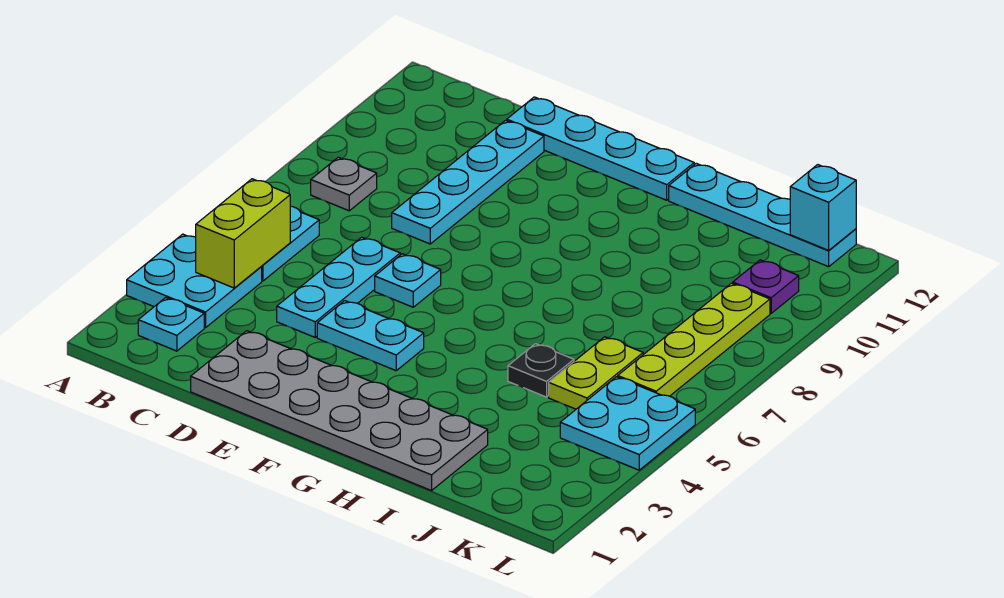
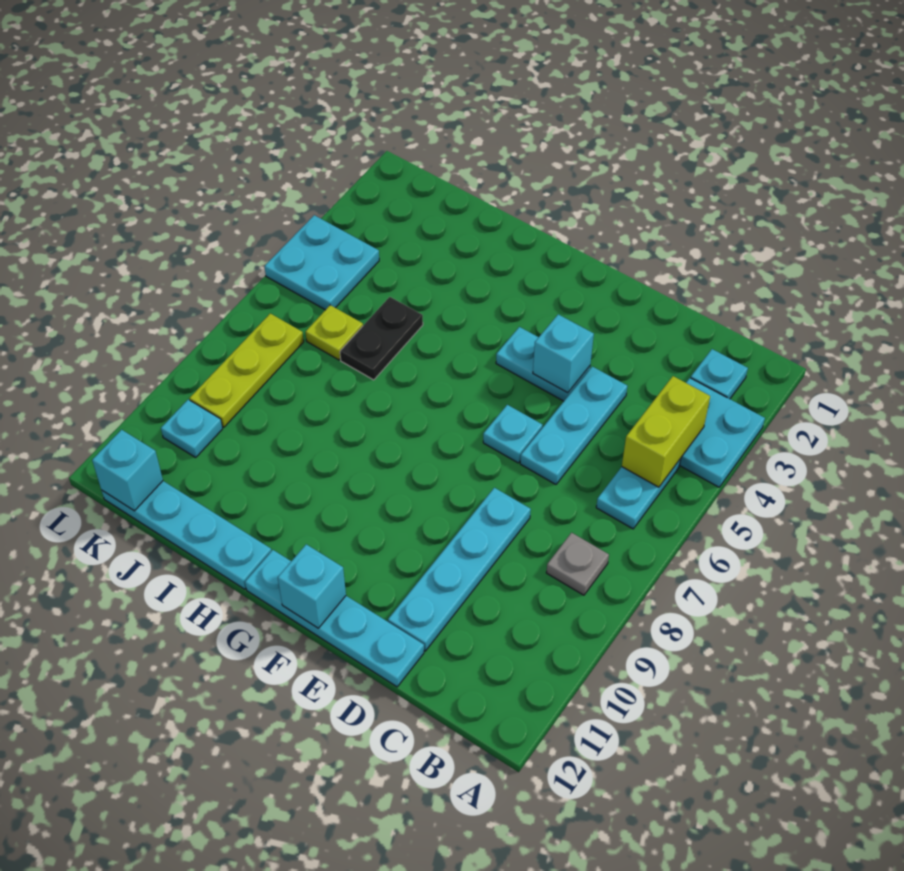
grey 2x6 plate [191,331,488,491] -> none
none -> cyan 1x1 brick [533,314,594,393]
none -> cyan 1x1 brick [278,544,346,628]
black 1x1 plate [508,344,574,397] -> black 1x2 plate [340,297,423,380]
lime 1x2 plate [549,337,643,409] -> lime 1x1 plate [306,305,363,360]
lime 1x4 plate [618,283,770,396] -> lime 1x3 plate [190,313,304,427]
purple 1x1 plate [733,260,799,313] -> cyan 1x1 plate [161,400,223,457]

